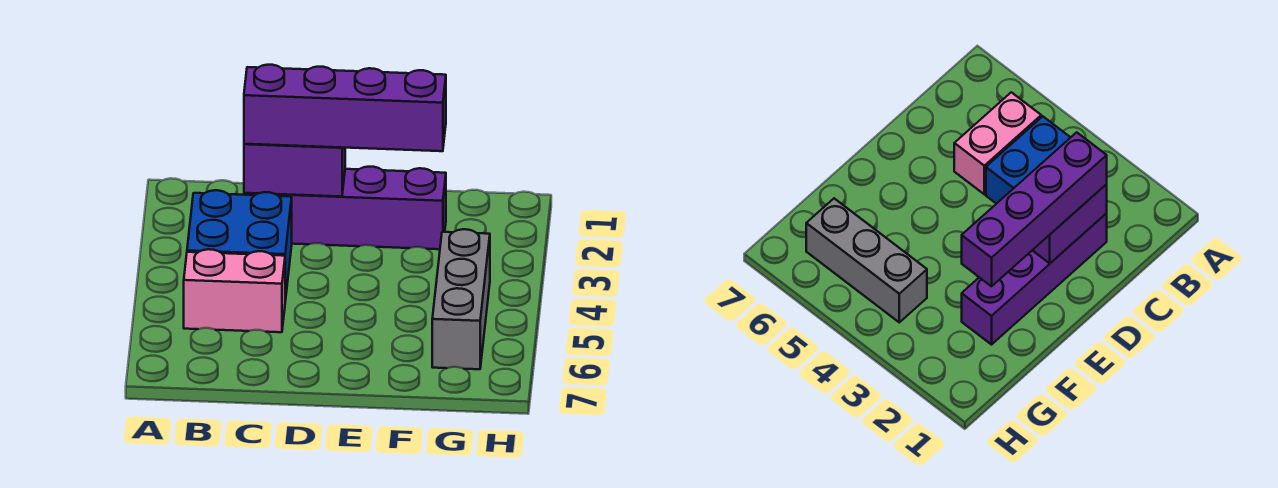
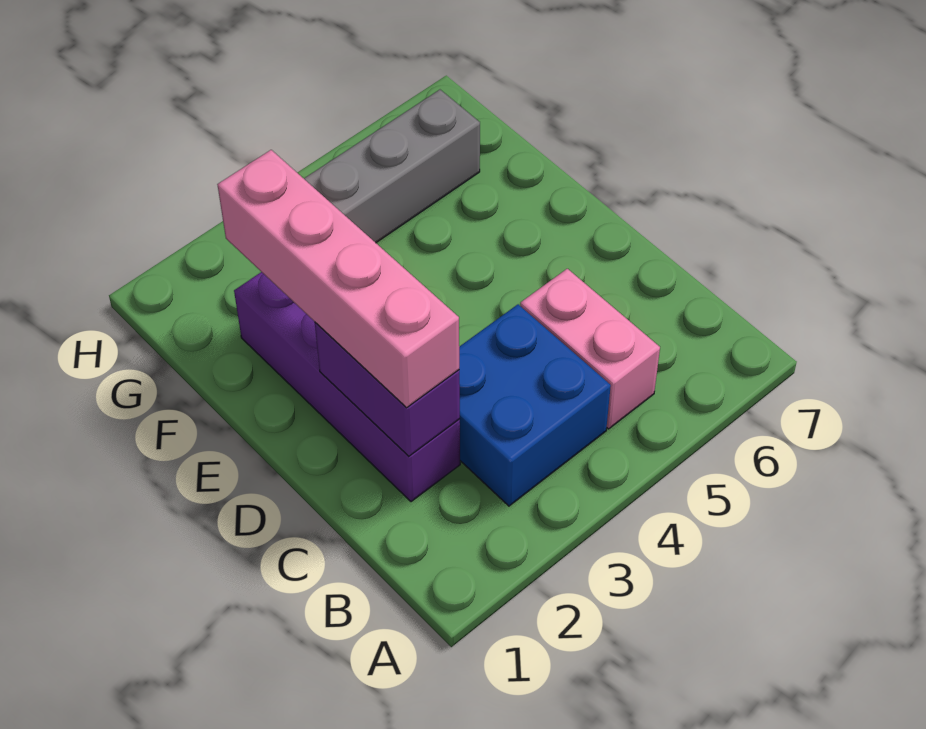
purple 1x4 brick [244,65,446,151] -> pink 1x4 brick [217,150,459,408]

